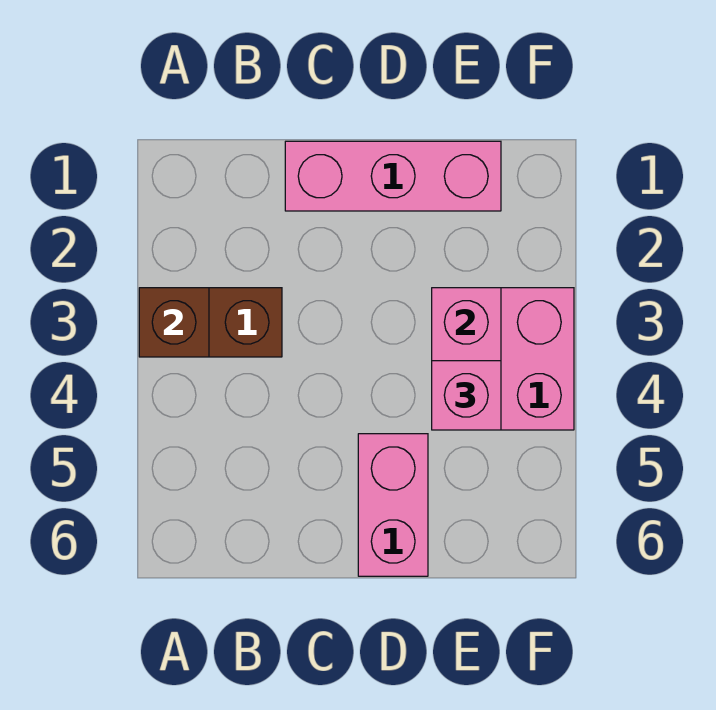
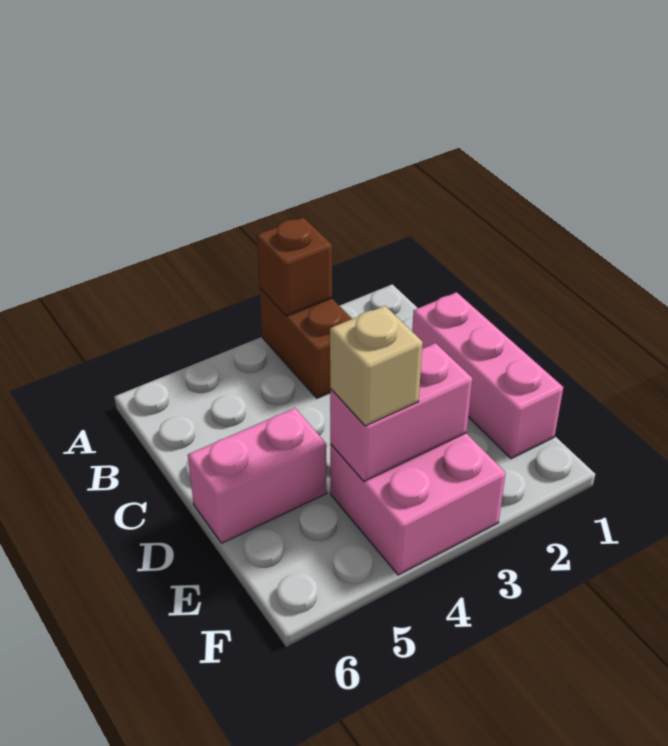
pink 1x1 brick [432,361,501,430] -> tan 1x1 brick [330,306,423,426]

